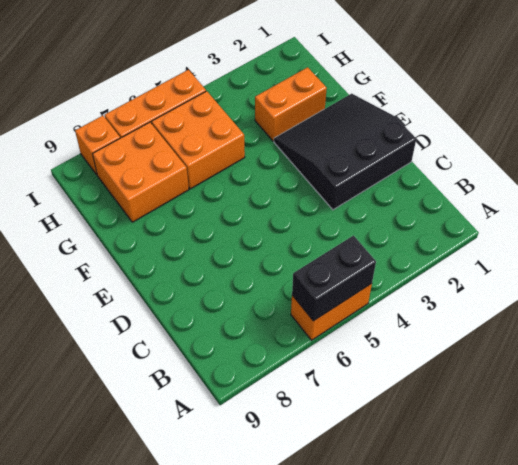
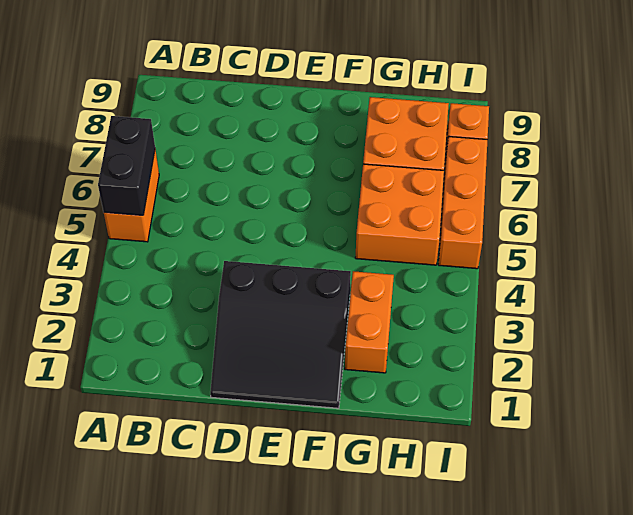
black 3x3 slope [274,94,416,210] -> black 3x3 slope turned to [210,261,351,408]

